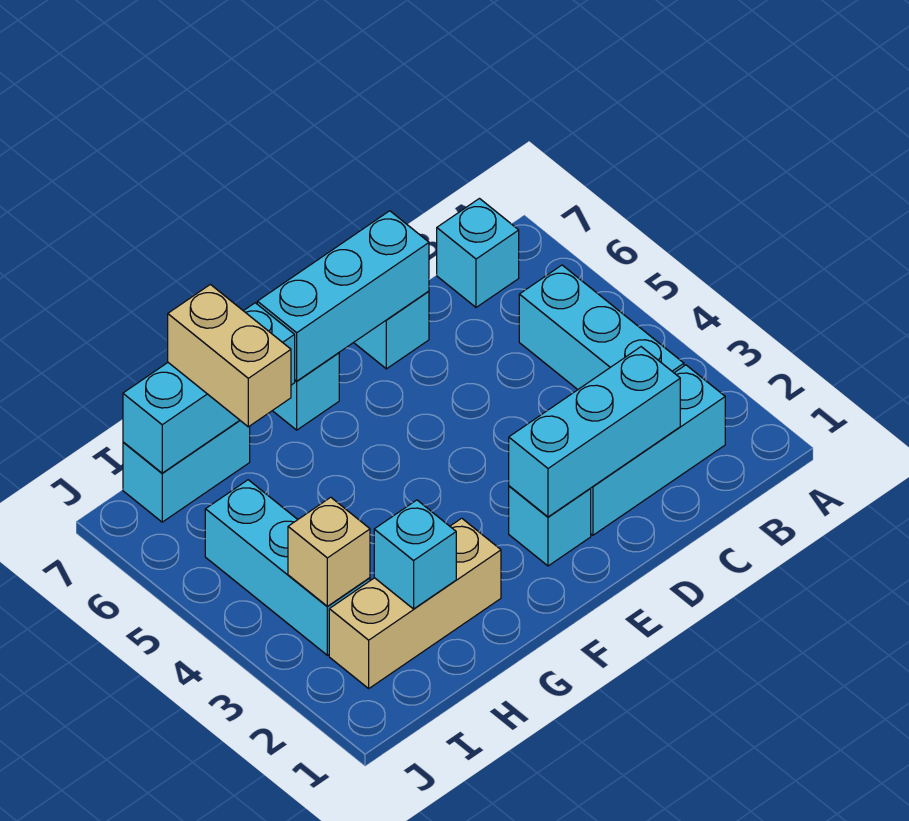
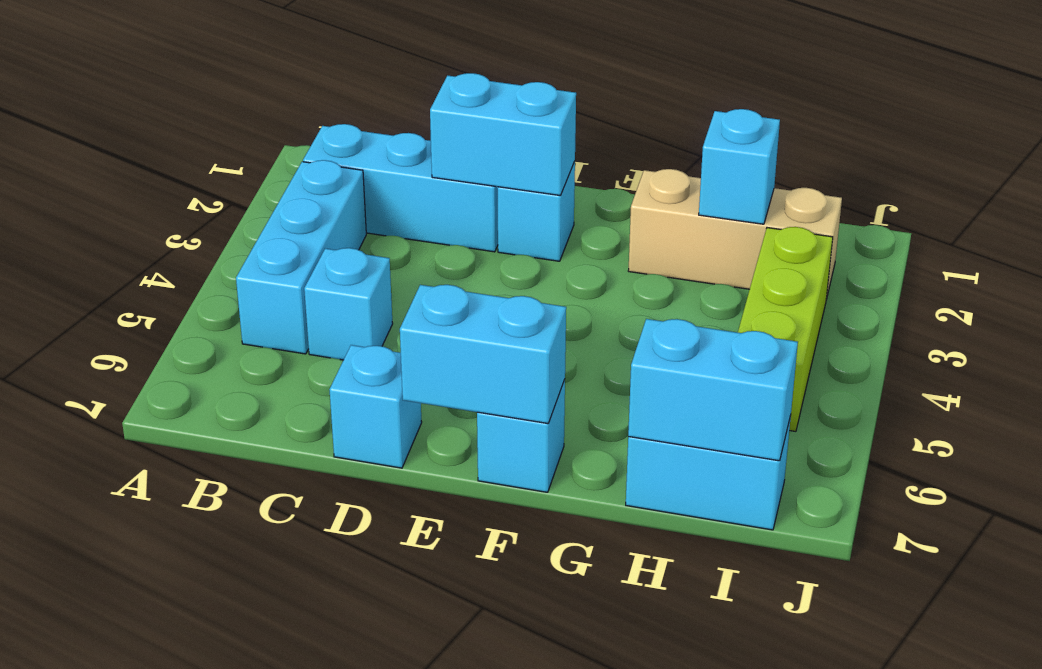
cyan 1x1 brick [437,199,519,307] -> cyan 1x1 brick moved to [304,248,393,360]
cyan 1x3 brick [509,347,680,517] -> cyan 1x2 brick [430,73,576,196]
cyan 1x3 brick [257,211,429,381] -> cyan 1x2 brick [400,285,566,424]
cyan 1x3 brick [123,303,295,473] -> cyan 1x2 brick [628,319,798,461]
tan 1x2 brick [168,284,291,427] -> none
cyan 1x3 brick [205,480,370,655] -> lime 1x3 brick [738,227,833,431]
tan 1x1 brick [288,497,370,606] -> none

